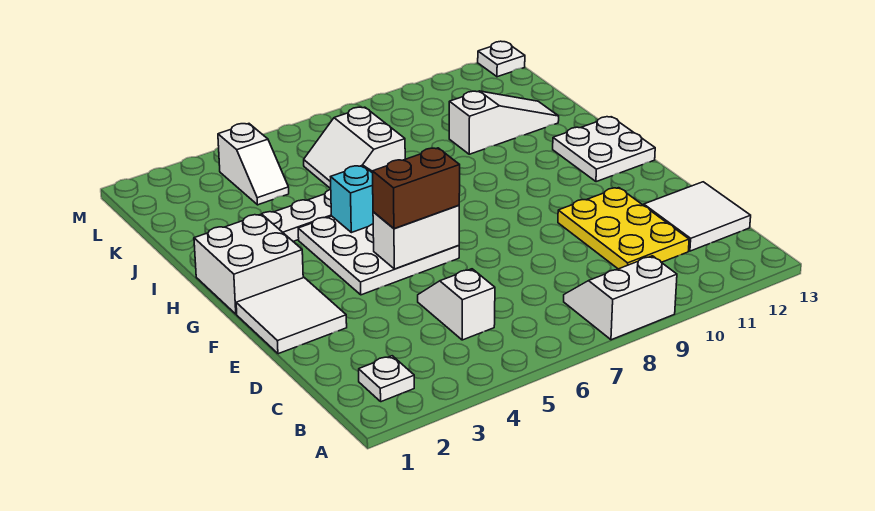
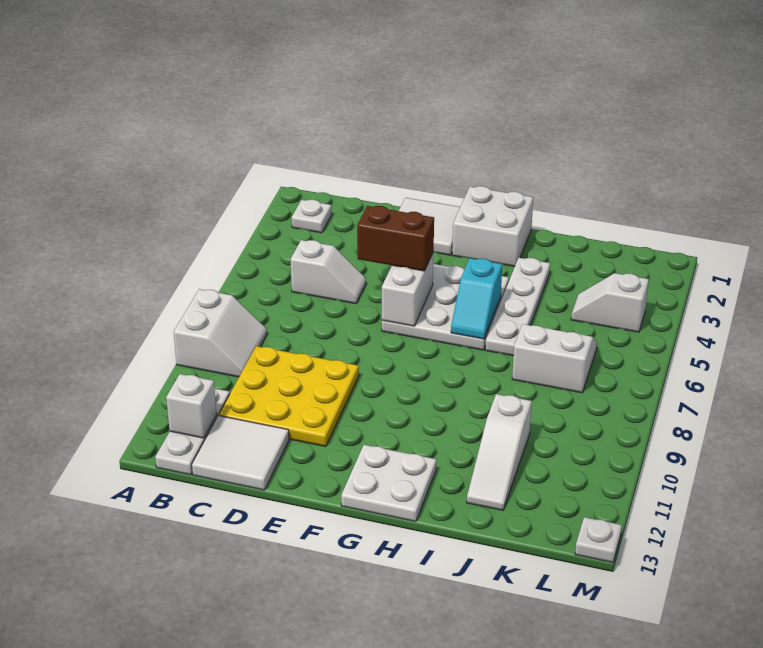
none -> white 1x3 plate [155,389,230,475]
none -> white 1x1 brick [166,374,217,438]
yellow 2x3 plate [558,188,689,269] -> yellow 3x3 plate [219,346,359,447]
brown 1x2 brick [372,148,460,229] -> brown 1x2 brick turned to [357,206,434,271]

